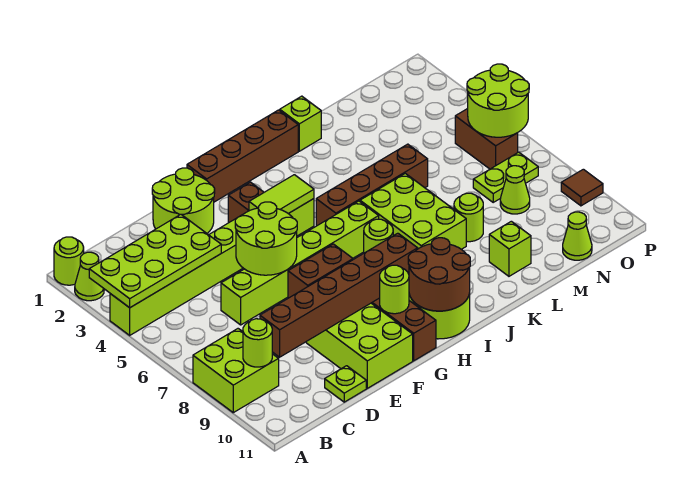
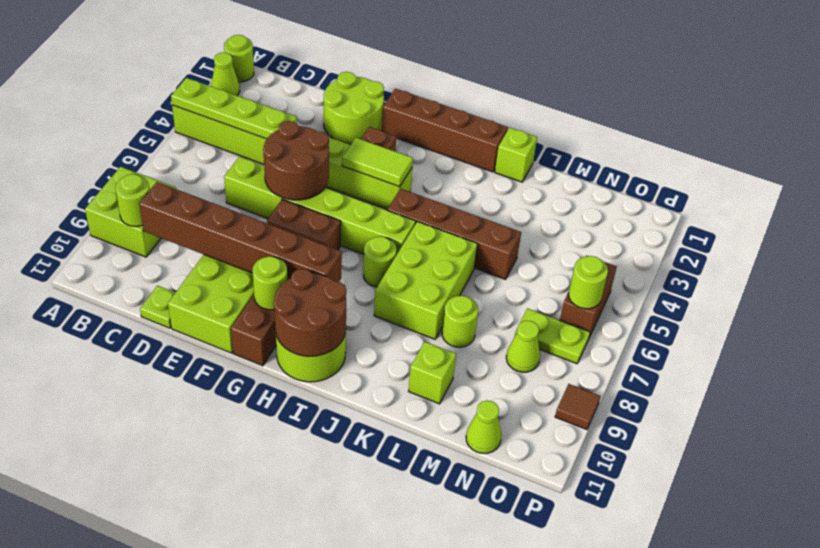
lime 2x4 plate [89,214,221,308] -> lime 1x4 plate [171,78,297,139]
lime 2x2 round brick [235,202,297,275] -> brown 2x2 round brick [263,121,329,200]
lime 2x2 round brick [467,64,529,137] -> lime 1x1 round brick [569,256,608,309]

